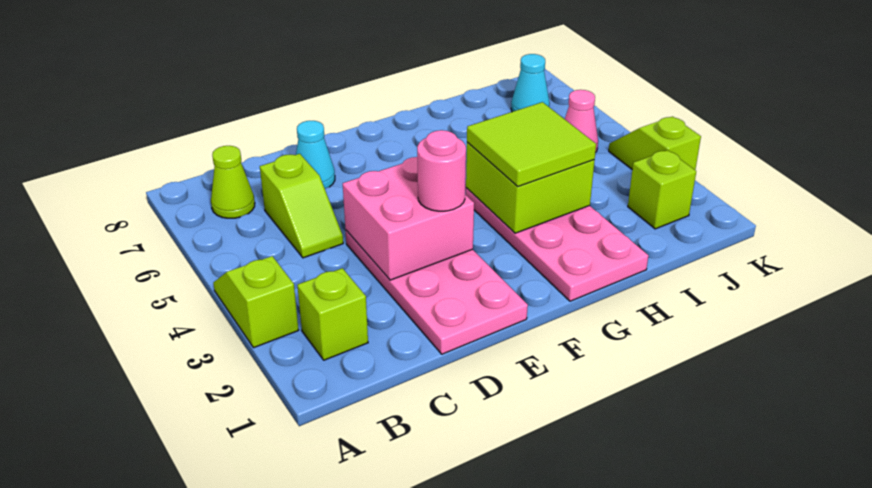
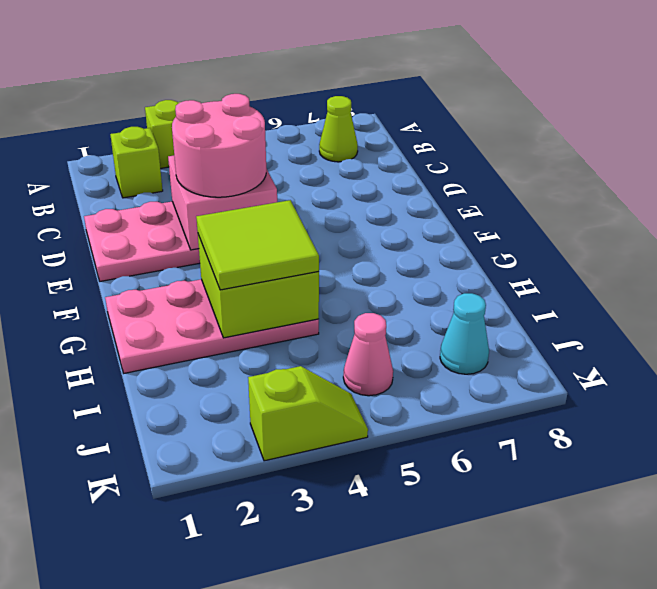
lime 1x2 slope [260,154,343,258] -> none
cyan 1x1 cone [296,121,335,188] -> none
pink 1x1 round brick [417,130,466,211] -> pink 2x2 round brick [172,94,266,197]
lime 1x1 brick [628,150,696,229] -> none

